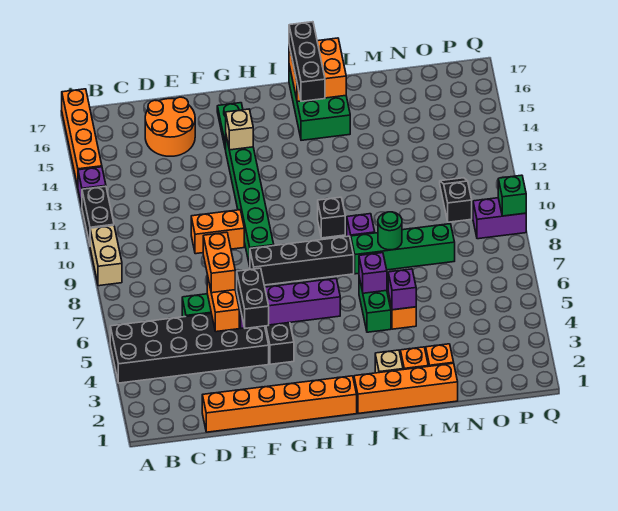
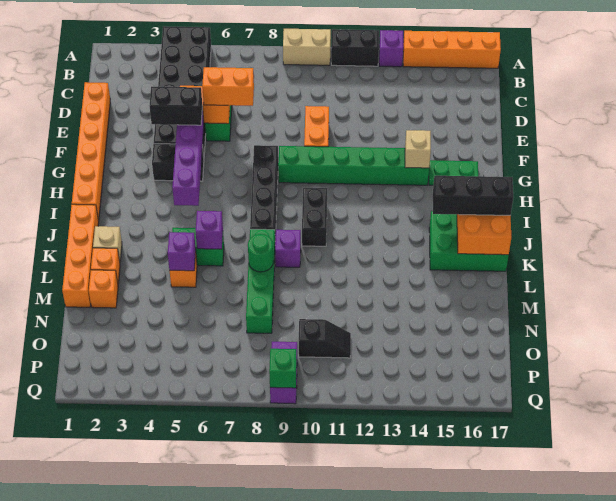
orange 2x2 round brick [145,97,195,156] -> none
black 1x1 brick [318,197,345,238] -> black 1x2 brick [302,188,327,246]

